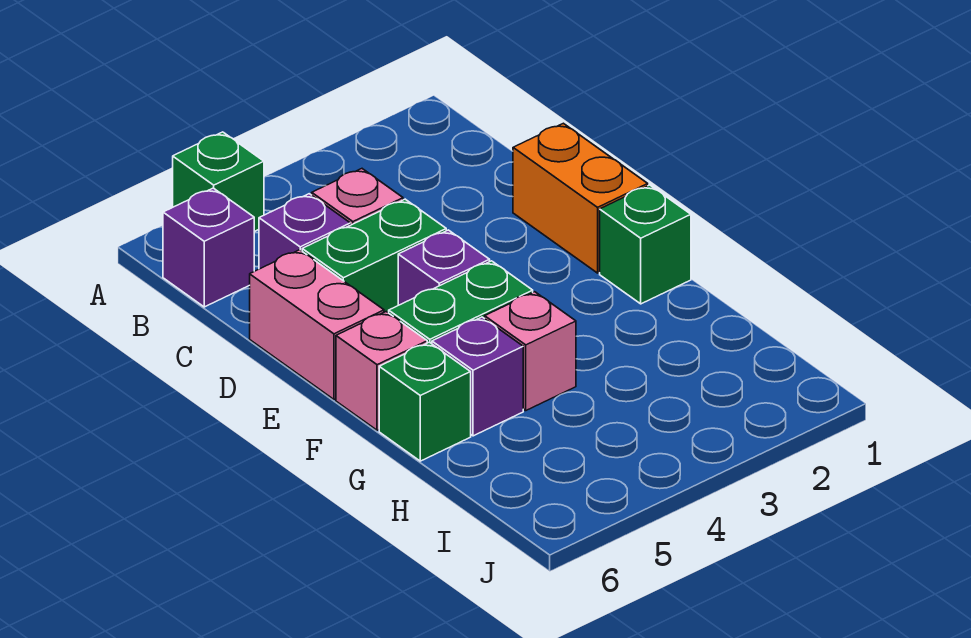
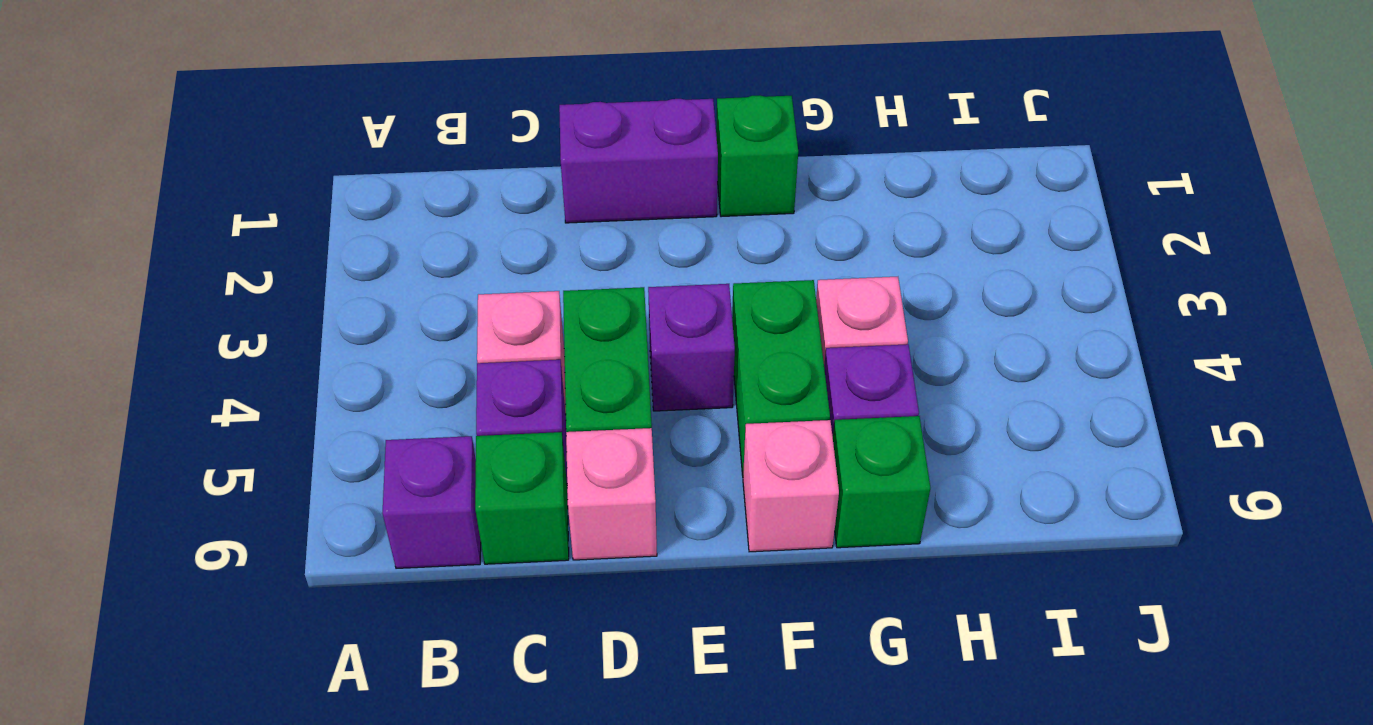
green 1x1 brick [173,132,264,231] -> green 1x1 brick moved to [475,432,569,564]
orange 1x2 brick [513,123,648,273] -> purple 1x2 brick [559,99,718,223]
pink 1x2 brick [250,250,384,399] -> pink 1x1 brick [566,428,657,560]

